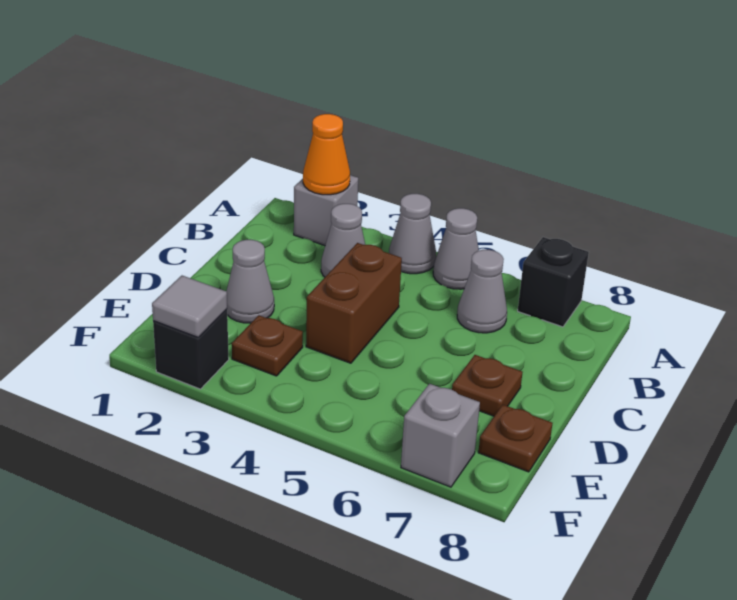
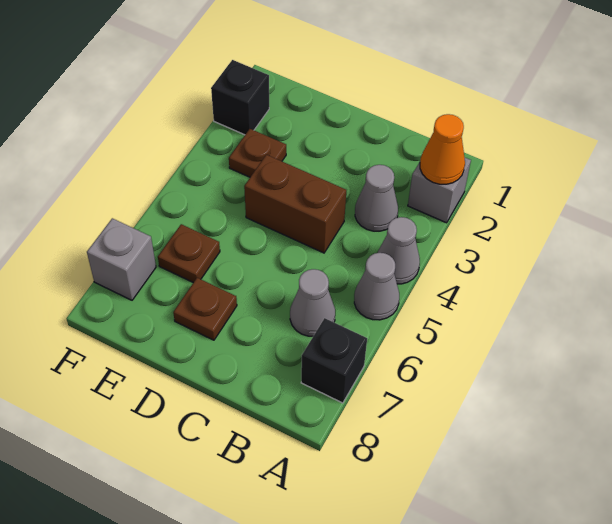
grey 1x1 cone [227,240,274,323] -> none
brown 1x1 plate [478,405,553,472] -> brown 1x1 plate moved to [158,224,220,283]
grey 1x1 tile [152,276,227,338] -> none

